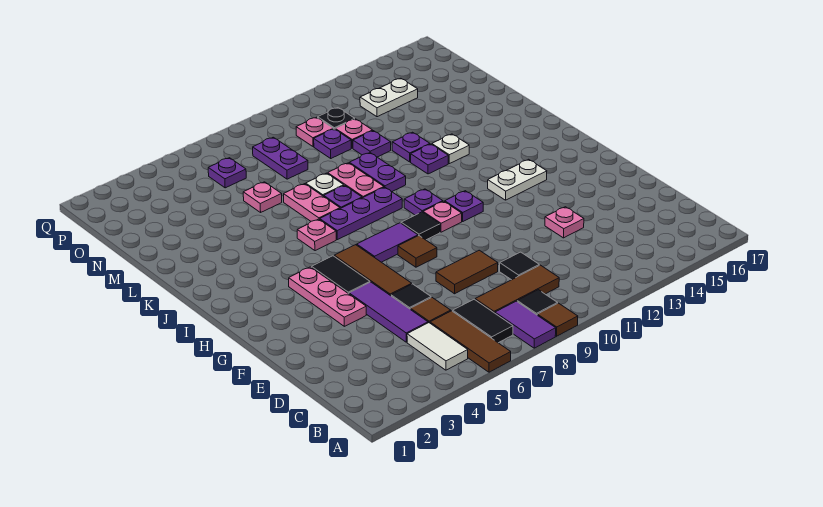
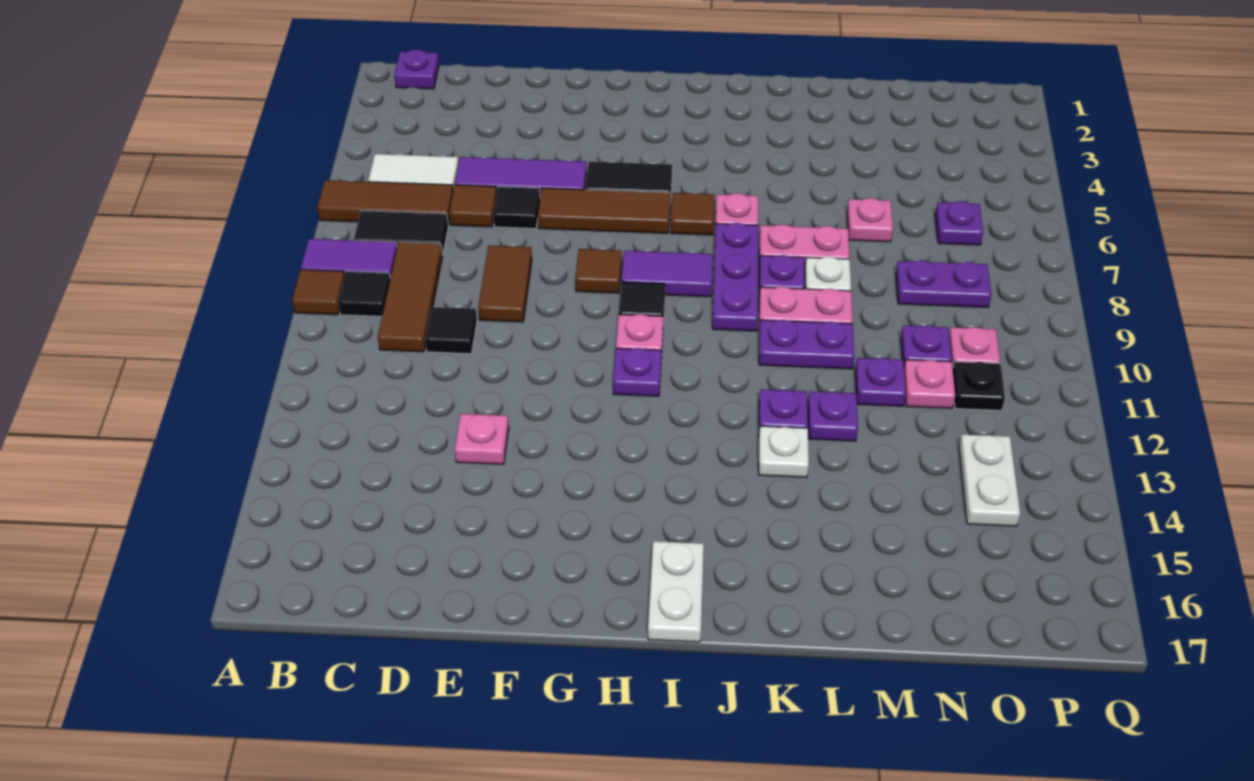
pink 1x3 plate [289,267,366,326] -> none
purple 1x2 tile [357,223,418,262] -> purple 1x2 tile turned to [621,251,713,297]
white 1x2 plate [488,159,547,200] -> white 1x2 plate moved to [648,541,704,642]
none -> brown 1x1 tile [671,193,714,235]
purple 1x1 plate [404,189,443,215] -> purple 1x1 plate moved to [394,50,439,89]

